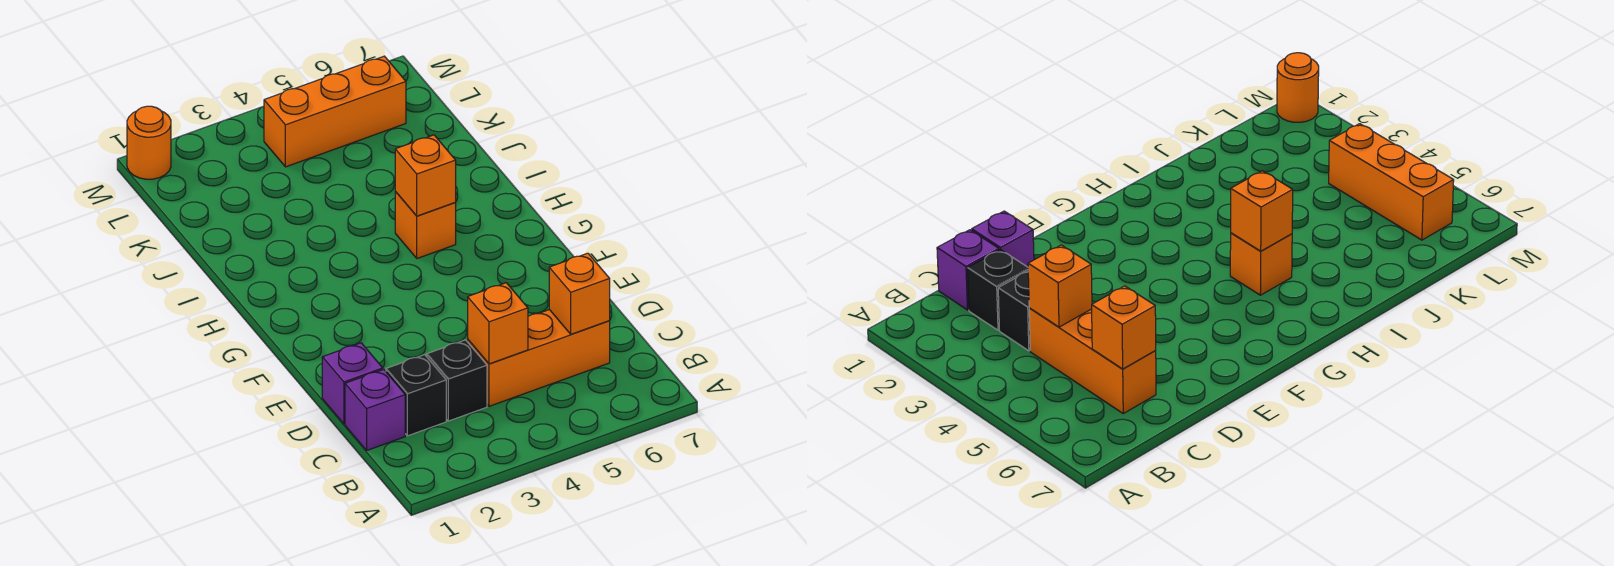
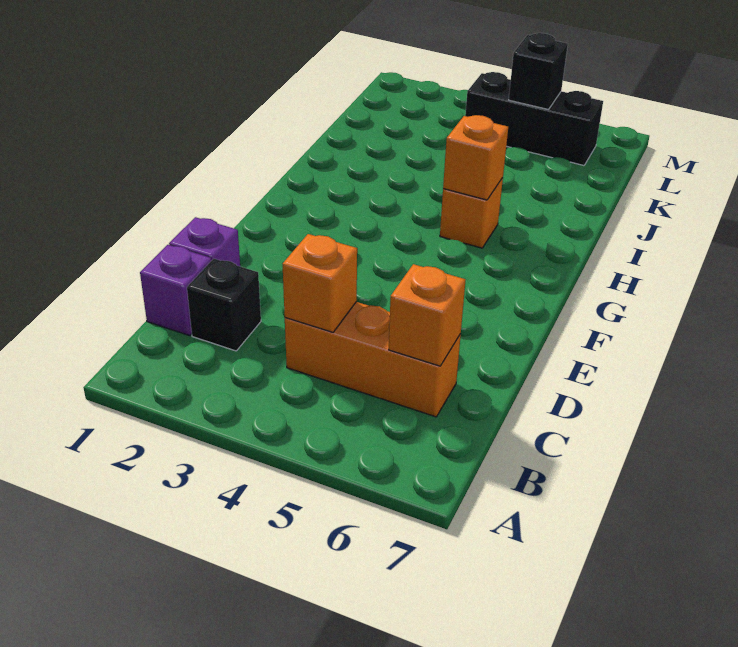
black 1x1 brick [427,340,487,421] -> black 1x1 brick moved to [509,33,568,110]
orange 1x3 brick [264,56,406,167] -> black 1x3 brick [465,72,603,165]
orange 1x1 round brick [127,106,171,179] -> none

